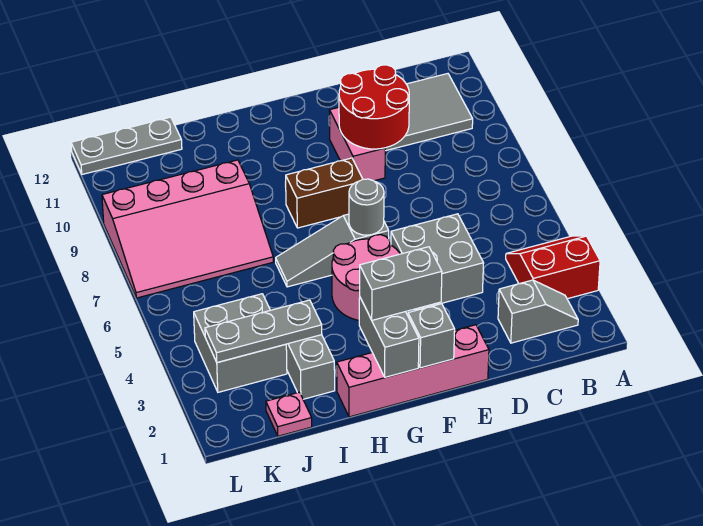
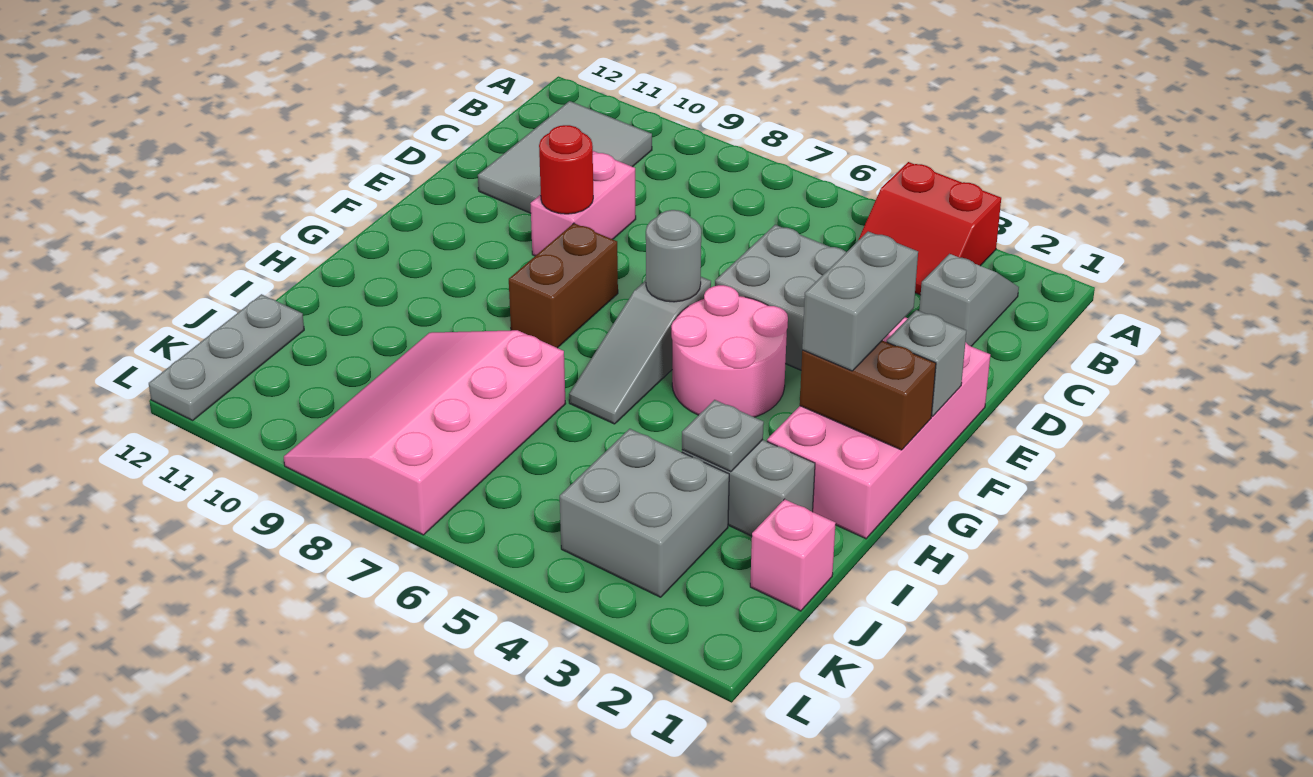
red 2x2 slope [506,236,600,299] -> red 2x2 slope turned to [858,162,1001,295]
red 2x2 round brick [339,65,409,149] -> red 1x1 round brick [539,125,593,214]
pink 1x4 brick [337,325,489,417] -> pink 2x4 brick [767,318,990,539]
pink 1x2 brick [329,107,385,181] -> pink 1x2 brick turned to [530,151,636,256]
grey 1x2 brick [359,298,419,377] -> brown 1x2 brick [800,341,936,450]
grey 1x3 plate [205,300,322,363] -> grey 1x1 plate [682,400,764,472]
pink 3x4 slope [102,160,273,298] -> pink 3x4 slope turned to [284,330,566,535]
pink 1x1 plate [266,392,312,436] -> pink 1x1 brick [750,499,836,611]

